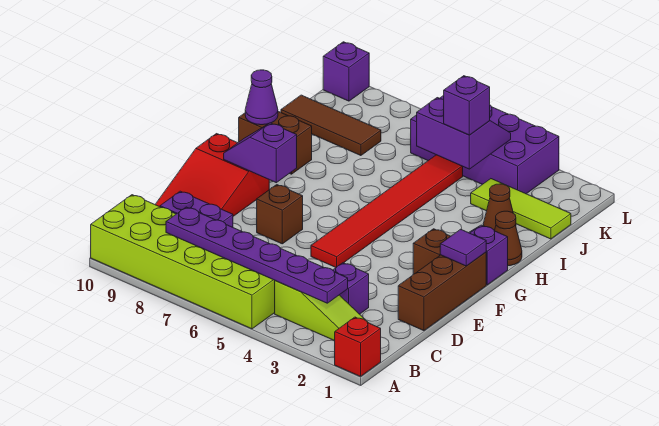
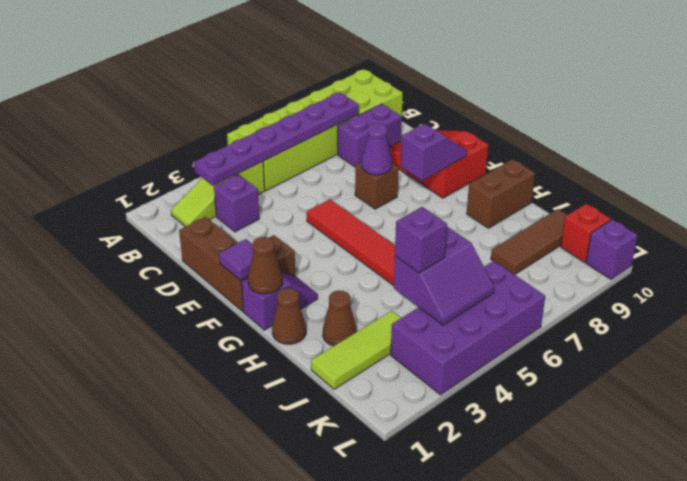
red 1x1 brick [335,317,381,376] -> red 1x1 brick moved to [561,204,611,263]
none -> brown 1x1 cone [248,237,283,294]
purple 1x1 cone [245,70,278,125] -> purple 1x1 cone moved to [362,123,392,175]

